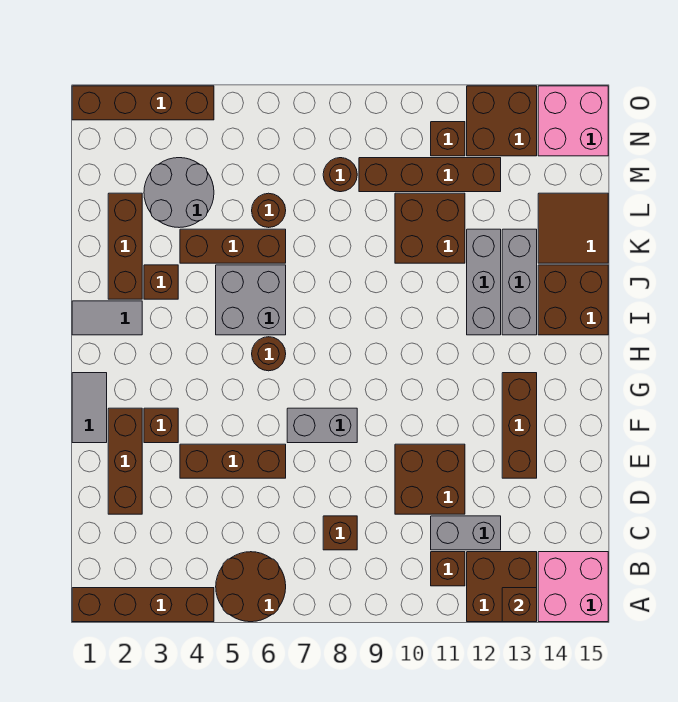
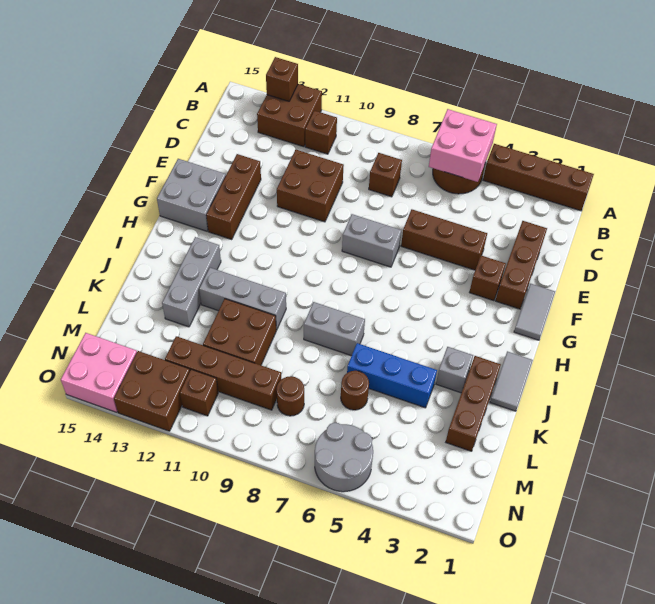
pink 2x2 brick [538,552,608,622] -> pink 2x2 brick moved to [429,109,497,182]
grey 1x2 brick [431,516,501,550] -> grey 1x2 brick moved to [304,302,365,356]
brown 1x1 round brick [252,337,286,371] -> none
grey 1x2 tile [72,301,142,335] -> grey 1x2 tile turned to [490,351,533,411]
grey 2x2 brick [216,265,286,335] -> grey 2x2 brick moved to [157,159,226,231]
grey 1x3 brick [467,229,501,335] -> grey 1x3 brick turned to [199,268,286,330]
brown 2x2 brick [538,265,608,335] -> none
brown 1x1 brick [144,265,178,299] -> grey 1x1 brick [436,347,473,393]
brown 1x3 brick [180,229,286,263] -> blue 1x3 brick [347,343,437,408]
brown 2x2 tile [538,193,608,263] -> none
grey 2x2 round brick [144,158,214,228] -> grey 2x2 round brick moved to [315,423,373,492]
brown 1x4 brick [72,86,214,120] -> none

